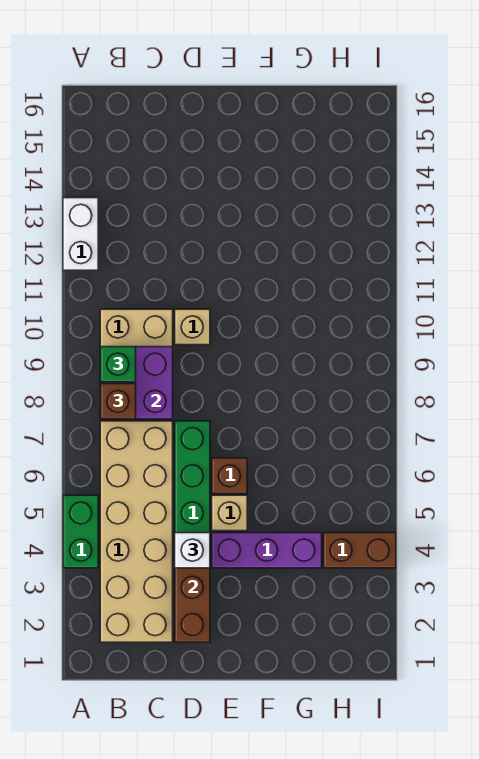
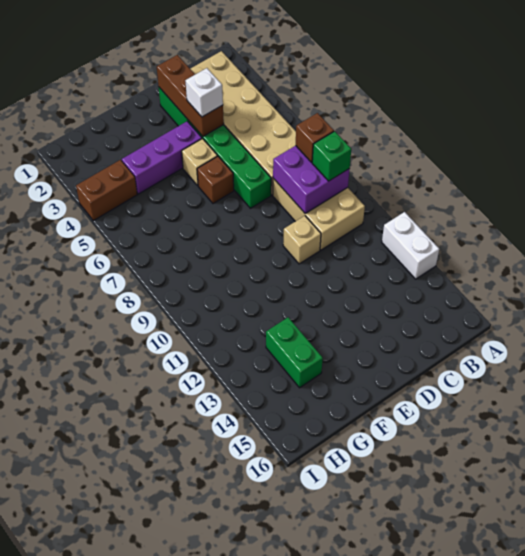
green 1x2 brick [63,495,98,568] -> green 1x2 brick moved to [266,317,323,388]

